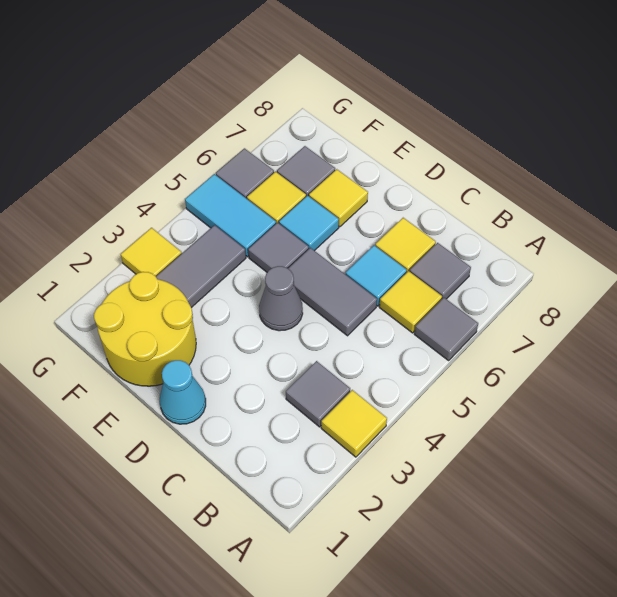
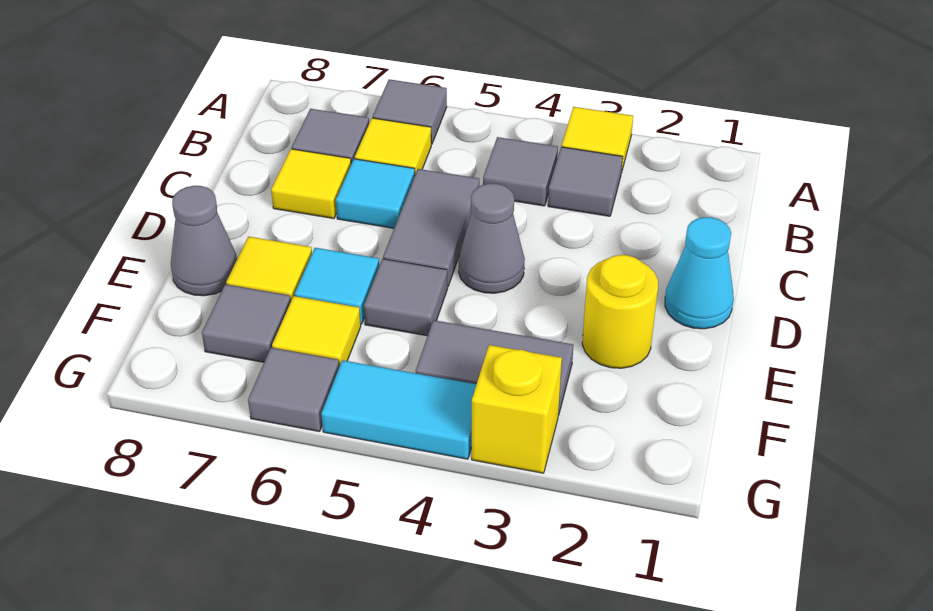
none -> grey 1x1 tile [483,137,558,206]
yellow 2x2 round brick [94,272,196,386] -> yellow 1x1 round brick [582,255,658,368]
none -> grey 1x1 cone [171,186,237,296]
cyan 1x2 tile [185,174,276,257] -> cyan 1x2 tile turned to [321,360,476,459]
yellow 1x1 tile [121,228,182,276] -> yellow 1x1 brick [472,345,562,473]

